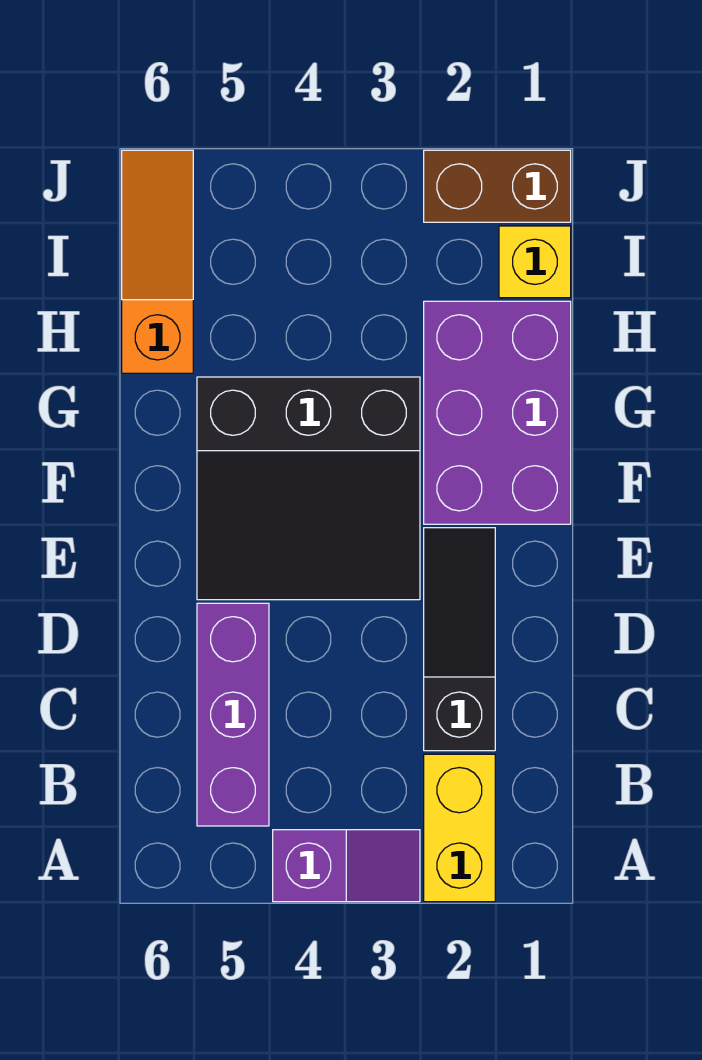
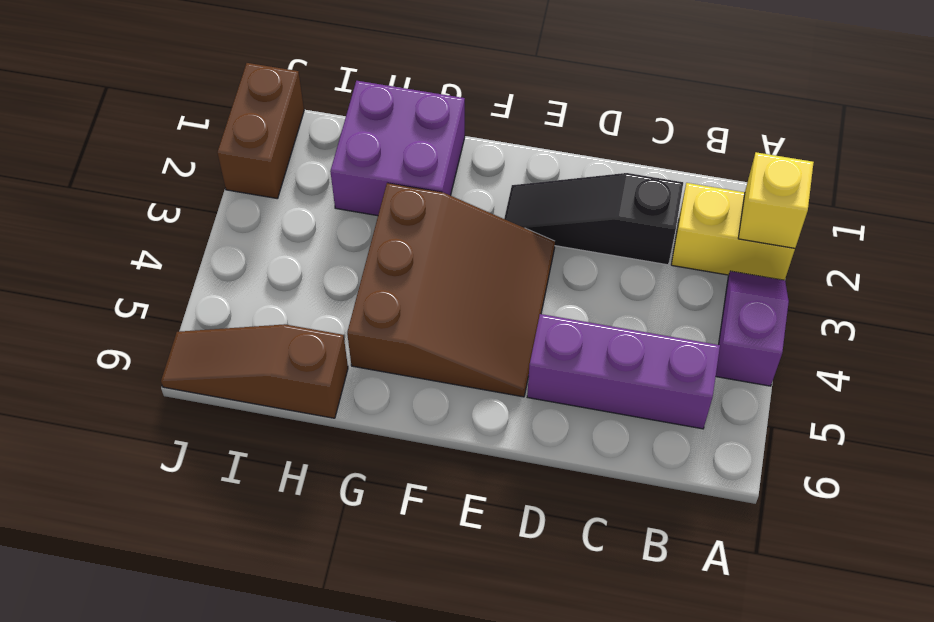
black 3x3 slope [197,377,420,600] -> brown 3x3 slope [347,183,555,397]
purple 2x3 brick [424,301,571,524] -> purple 2x2 brick [330,81,465,216]
orange 1x3 slope [122,150,193,373] -> brown 1x3 slope [161,324,348,418]
yellow 1x1 brick [499,226,571,298] -> yellow 1x1 brick moved to [738,152,814,248]

